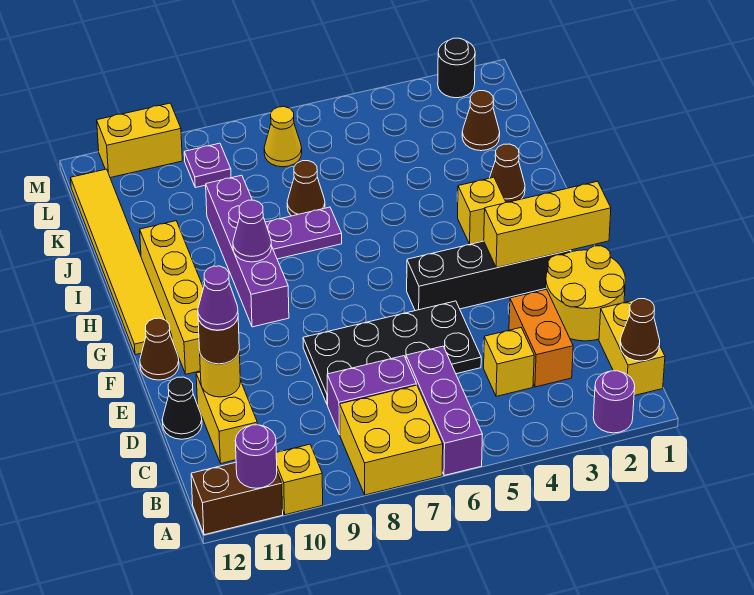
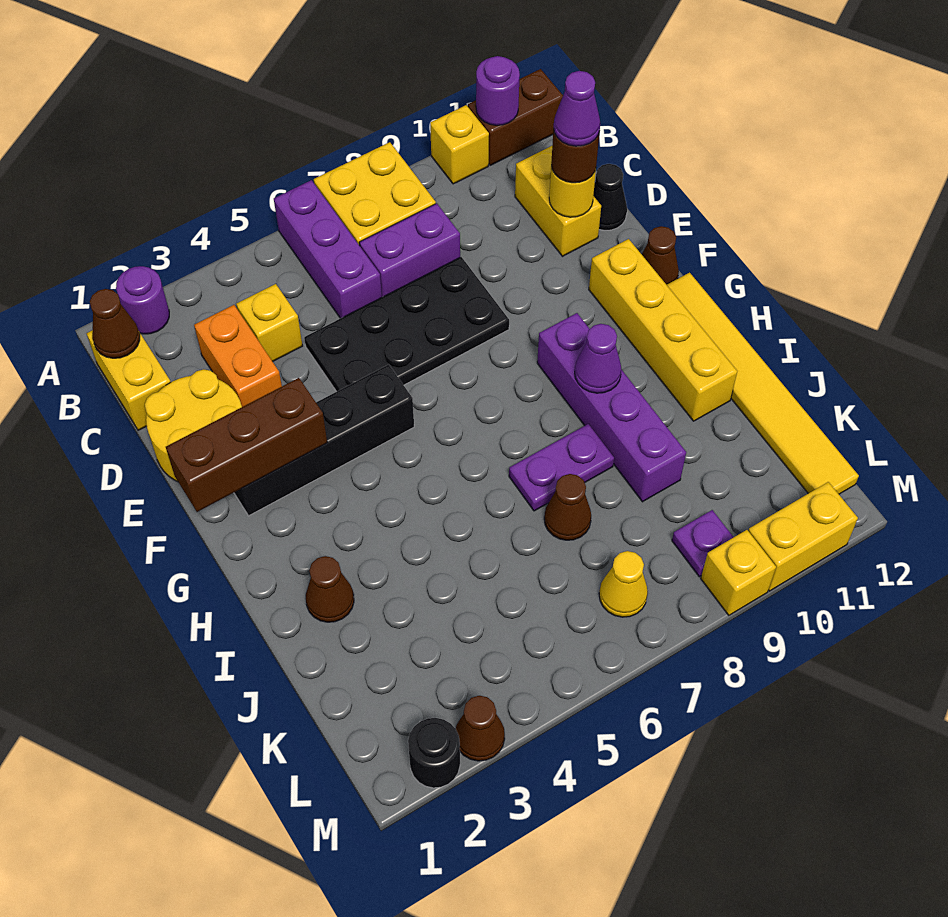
yellow 1x3 brick [484,181,611,268] -> brown 1x3 brick [166,378,327,512]
yellow 1x1 brick [458,177,506,244] -> yellow 1x1 brick moved to [701,530,776,615]
brown 1x1 cone [462,91,500,151] -> brown 1x1 cone moved to [456,696,505,761]

